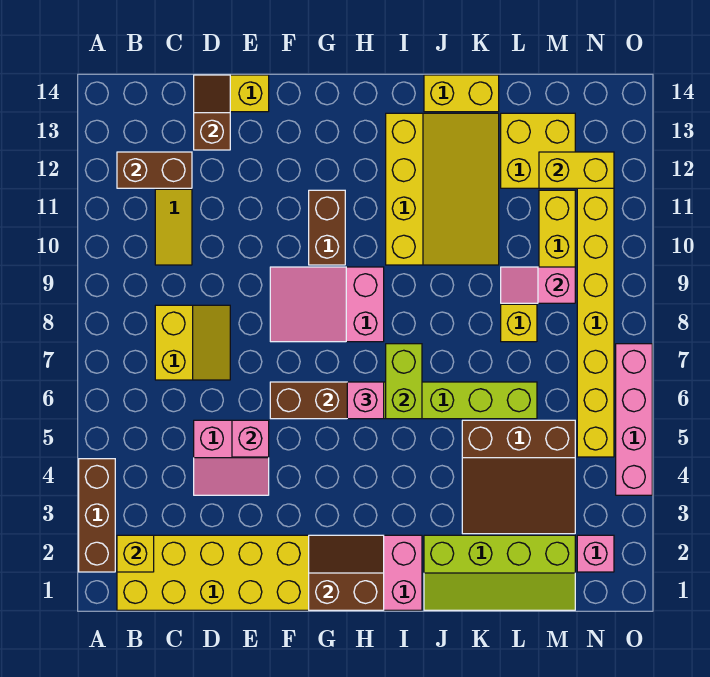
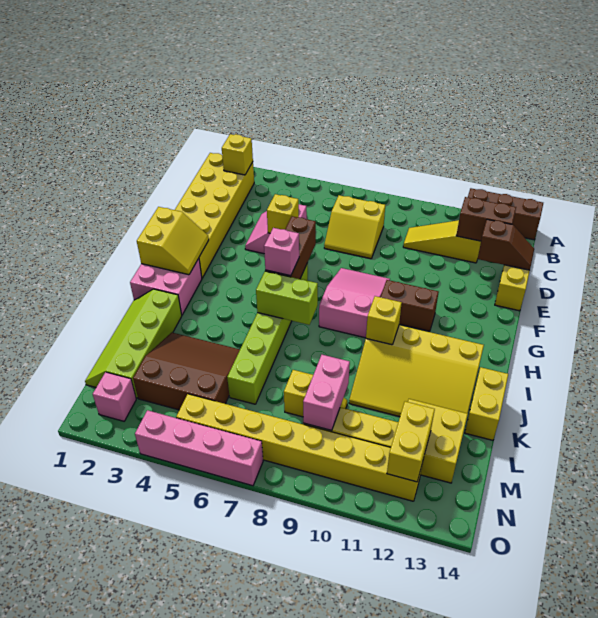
brown 1x3 brick [79,459,115,572] -> brown 1x3 brick moved to [468,188,543,240]
brown 1x2 brick [117,152,192,188] -> brown 1x2 brick turned to [456,197,516,241]
pink 1x1 brick [232,420,269,457] -> yellow 1x1 brick [267,194,299,233]
brown 2x2 slope [309,535,384,610] -> yellow 2x2 slope [137,207,209,275]
none -> yellow 1x1 brick [366,296,402,345]
brown 3x3 slope [462,420,575,534] -> brown 3x3 slope turned to [133,332,240,410]
pink 1x2 slope [501,267,575,303] -> pink 1x2 brick [303,355,350,431]

